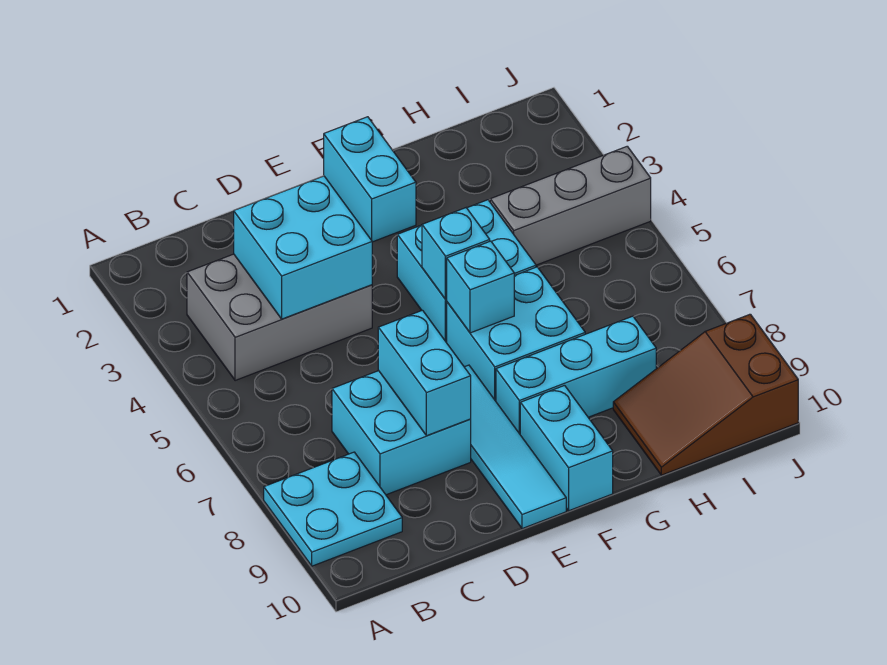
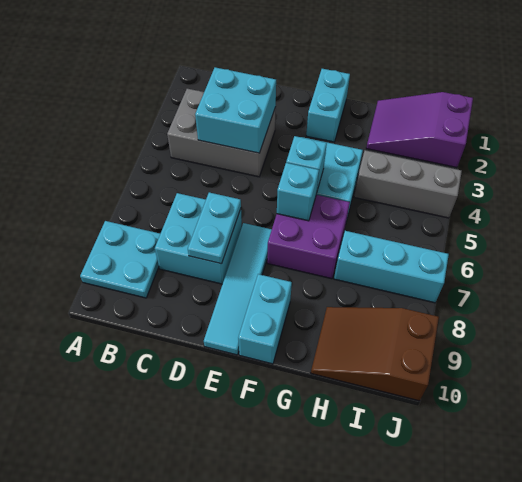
cyan 1x2 brick [378,310,471,436] -> cyan 1x2 plate [188,192,241,264]
cyan 2x2 brick [447,267,585,401] -> purple 2x2 brick [267,195,350,279]
cyan 1x3 brick [496,316,656,434] -> cyan 1x3 brick moved to [334,231,449,303]
none -> purple 2x3 slope [366,92,473,168]

